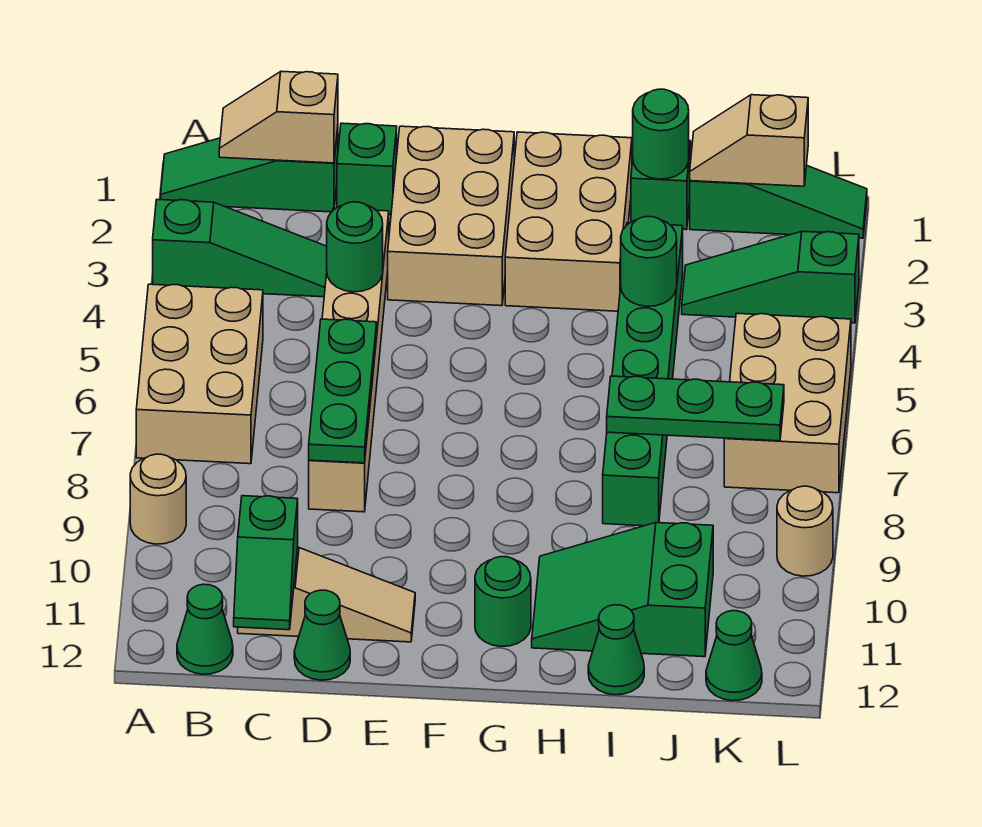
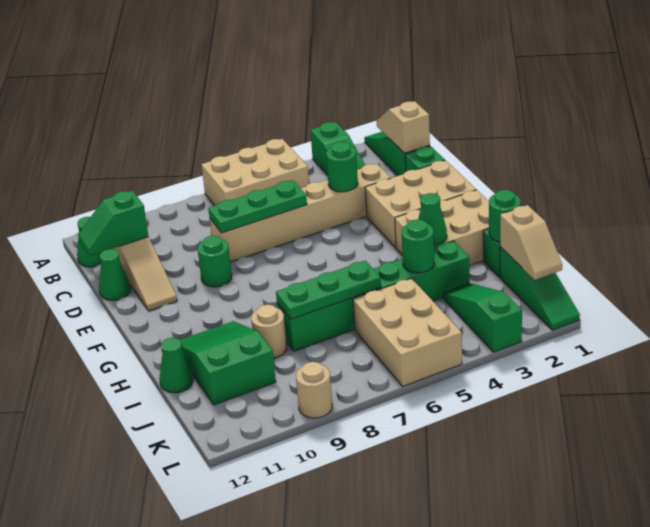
tan 1x1 round brick [130,454,186,544] -> tan 1x1 round brick moved to [251,305,287,358]
green 1x1 round brick [475,557,531,646] -> green 1x1 round brick moved to [198,236,232,287]
green 1x3 plate [607,376,784,441] -> green 1x3 plate turned to [276,261,381,319]
tan 1x2 slope [690,95,808,186] -> tan 1x2 slope turned to [500,205,562,280]
tan 2x3 brick [724,313,851,493] -> tan 2x3 brick turned to [353,278,462,387]
green 1x1 cone [706,611,762,701] -> green 1x1 cone moved to [418,193,447,245]

